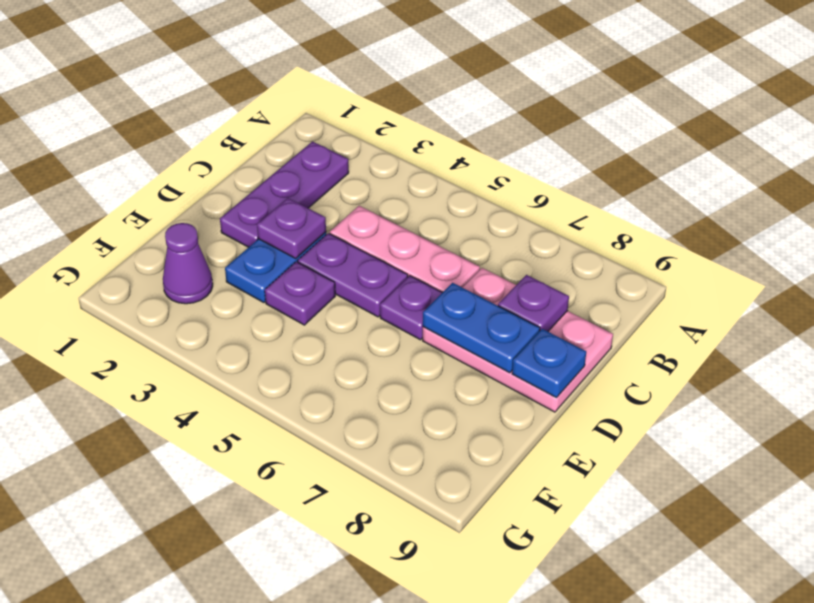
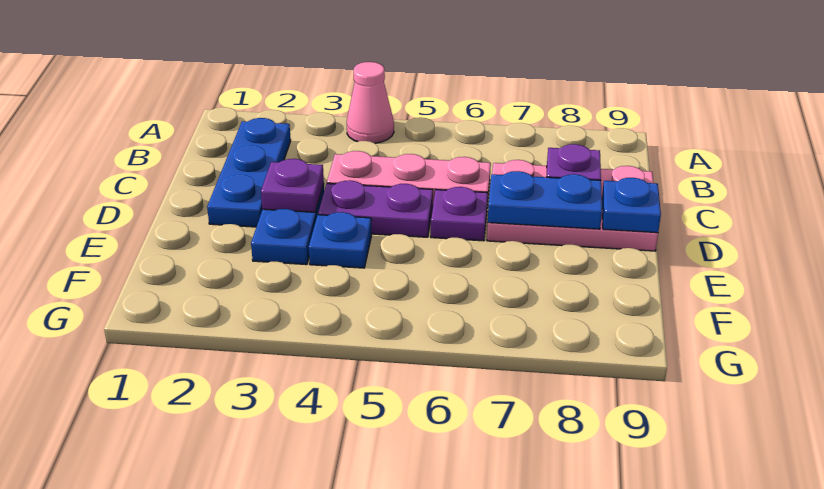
none -> pink 1x1 cone [347,62,394,143]
purple 1x3 plate [220,142,349,247] -> blue 1x3 plate [207,118,291,227]
purple 1x1 plate [265,262,335,325] -> blue 1x1 plate [309,212,372,268]
purple 1x1 cone [163,223,213,304] -> none

